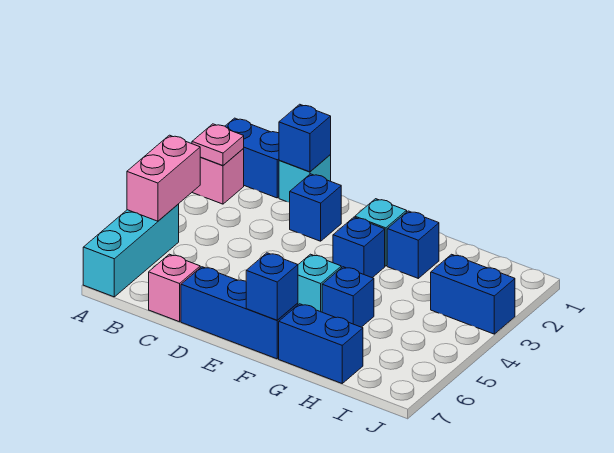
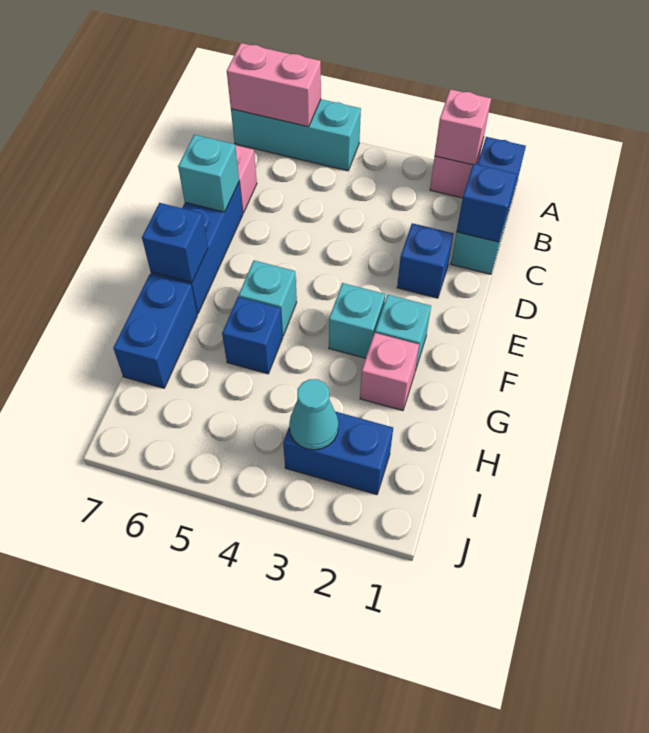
pink 1x1 plate [192,124,244,165] -> pink 1x1 brick [435,89,491,165]
pink 1x2 brick [127,135,200,221] -> pink 1x2 brick moved to [227,43,321,127]
none -> cyan 1x1 brick [178,135,239,212]
blue 1x1 brick [333,217,385,278] -> cyan 1x1 brick [329,283,385,358]
blue 1x1 brick [387,211,439,278] -> pink 1x1 brick [360,333,419,411]
blue 1x2 brick [431,254,515,334] -> blue 1x2 brick turned to [283,412,393,495]
none -> cyan 1x1 cone [289,379,338,450]

